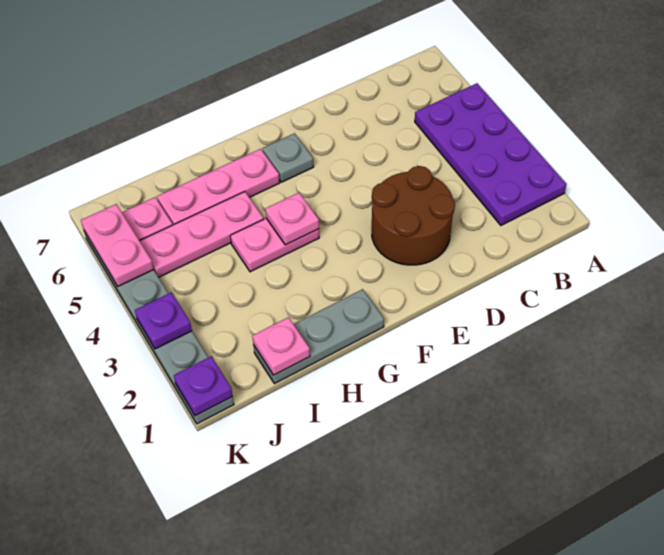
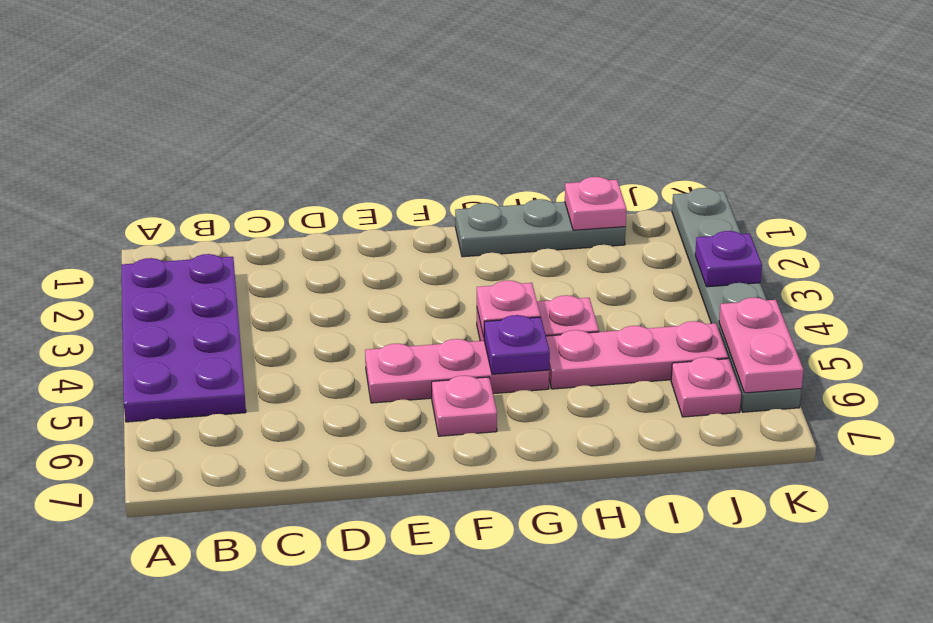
brown 2x2 round brick [372,166,455,265] -> none
grey 1x1 plate [262,133,314,182] -> pink 1x1 plate [432,375,497,436]
pink 1x3 plate [157,149,280,225] -> pink 1x3 plate moved to [365,339,549,403]
purple 1x1 plate [174,356,233,416] -> purple 1x1 plate moved to [484,315,550,374]

